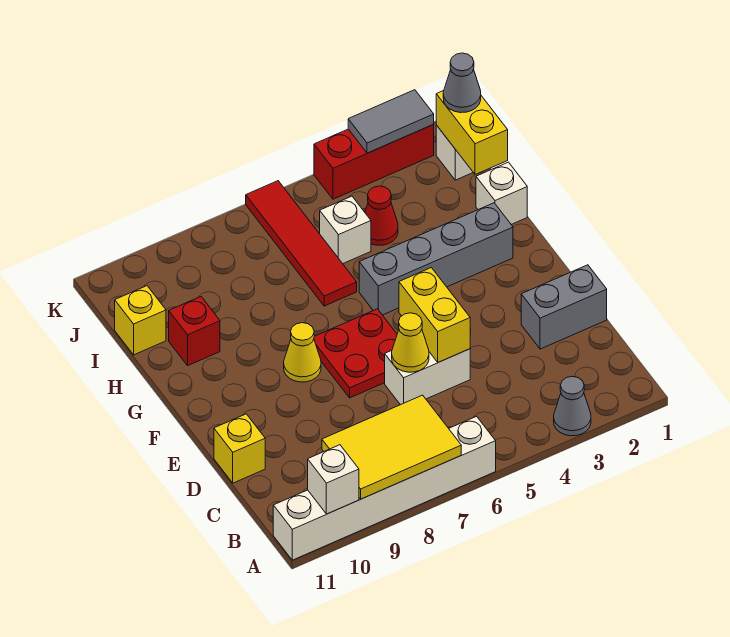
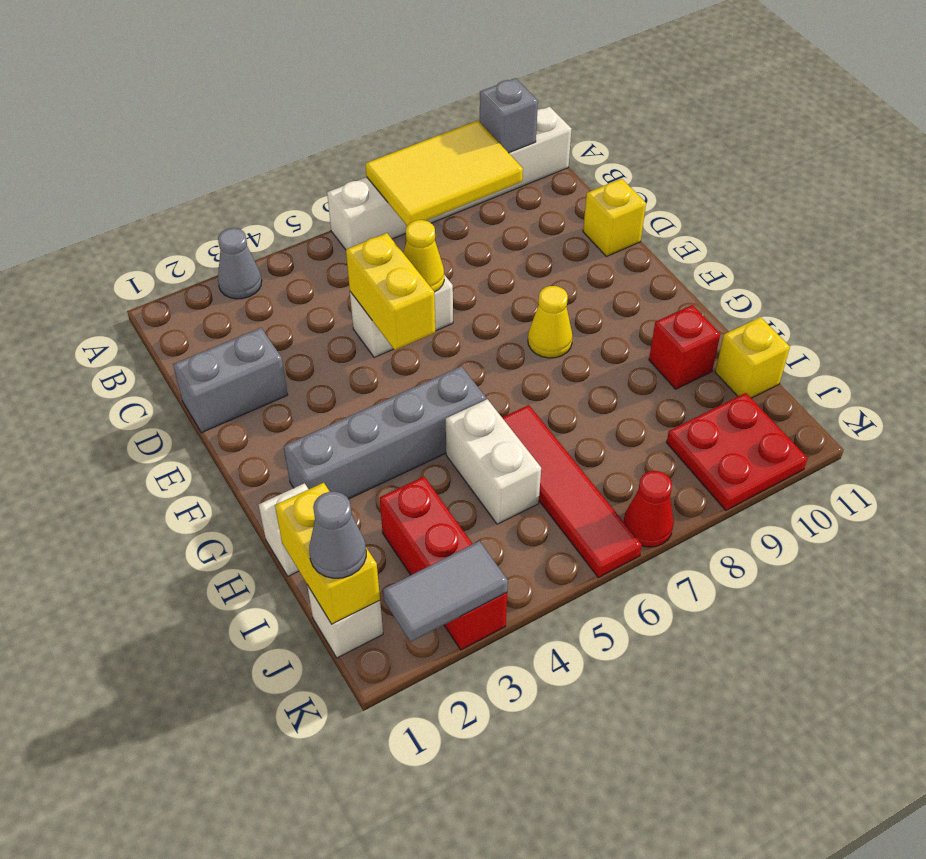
white 1x1 brick [308,445,359,514] -> grey 1x1 brick [480,78,538,153]
red 2x2 plate [314,309,397,398] -> red 2x2 plate moved to [667,393,808,510]
red 1x1 cone [365,186,398,245] -> red 1x1 cone moved to [623,471,674,547]
white 1x1 brick [320,196,371,264] -> white 1x2 brick [446,399,541,524]
red 1x3 brick [314,124,434,199] -> red 1x3 brick turned to [380,477,507,650]

